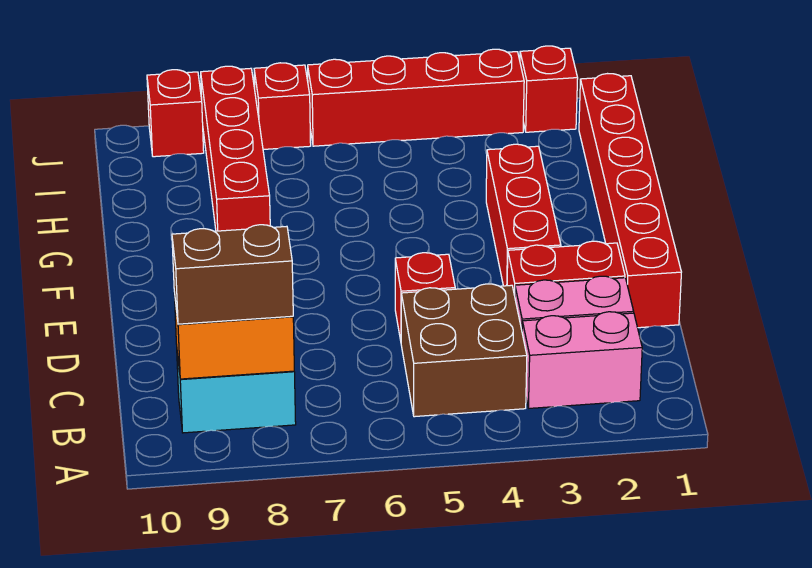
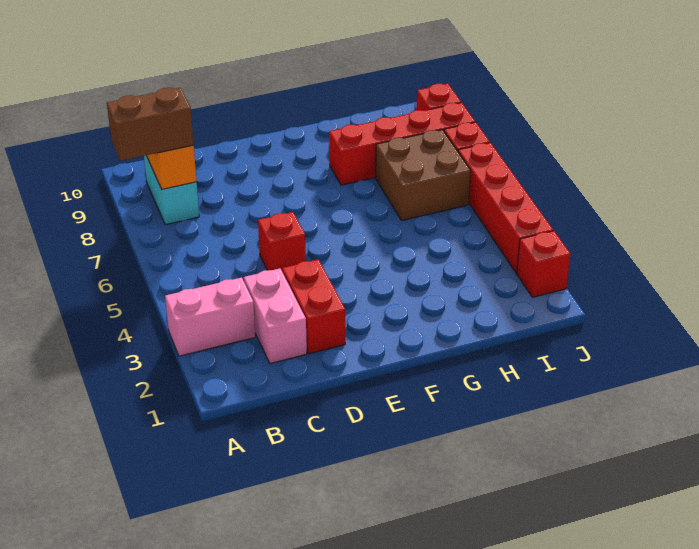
pink 1x2 brick [522,312,642,408] -> pink 1x2 brick turned to [165,277,255,356]
brown 2x2 brick [401,284,527,417] -> brown 2x2 brick moved to [376,130,471,221]
brown 1x2 brick [172,225,293,324] -> brown 1x2 brick turned to [107,88,194,161]
red 1x6 brick [579,74,681,328] -> none
red 1x3 brick [486,144,561,286] -> none

